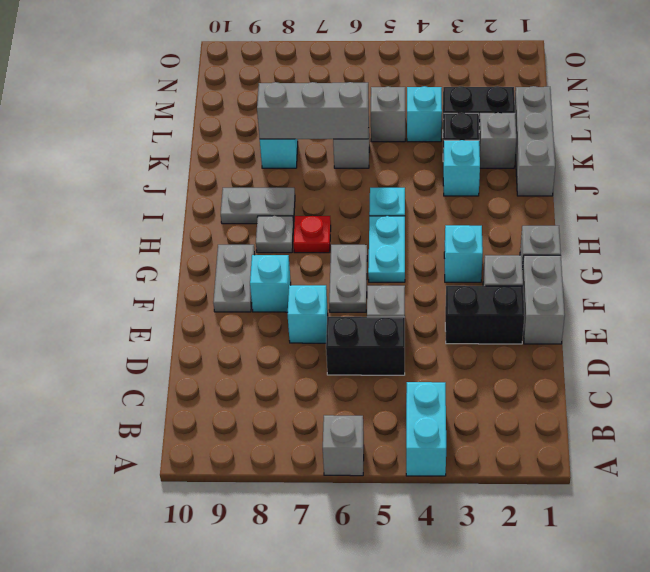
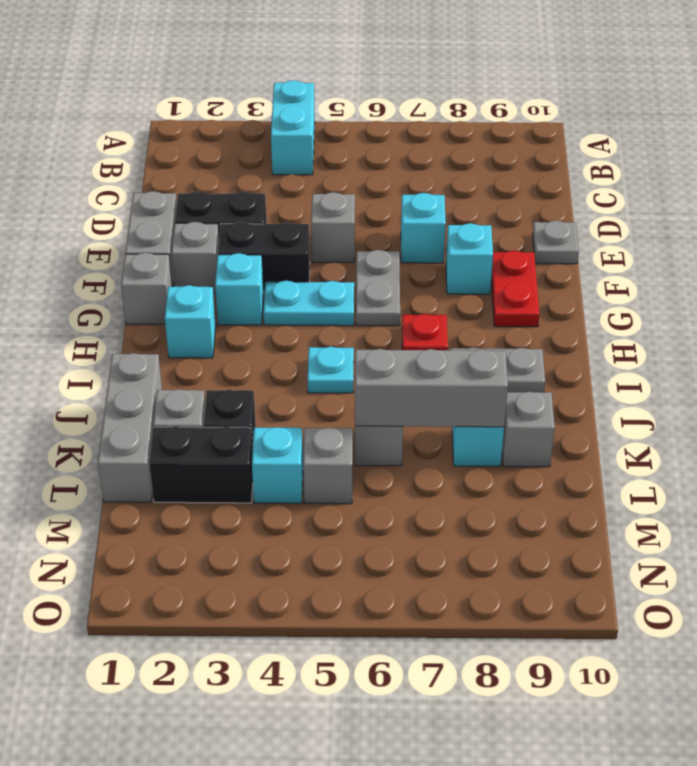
grey 1x1 brick [323,415,364,476] -> grey 1x1 brick moved to [502,392,555,467]
black 1x2 brick [326,317,405,375] -> black 1x2 brick moved to [218,222,310,293]
grey 1x2 plate [213,245,255,312] -> red 1x2 plate [491,251,539,327]
cyan 1x2 plate [368,216,405,282] -> cyan 1x2 plate turned to [263,281,354,326]
grey 1x1 plate [256,216,294,253] -> grey 1x1 plate moved to [533,221,579,264]
cyan 1x1 brick [443,140,480,196] -> cyan 1x1 brick moved to [165,285,216,358]

